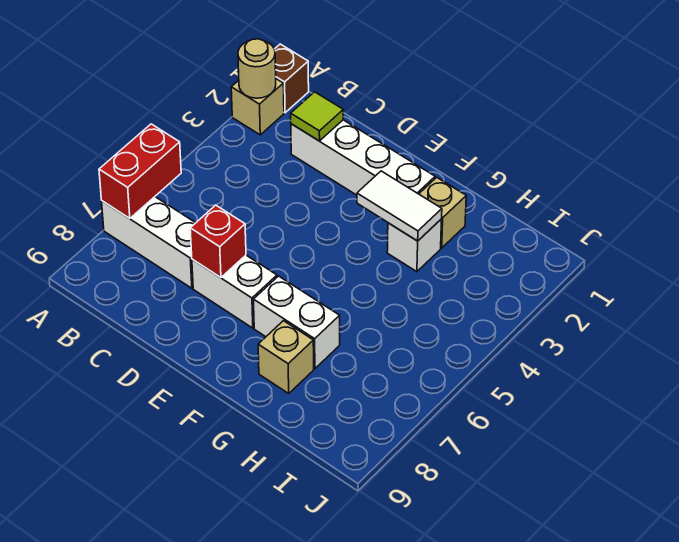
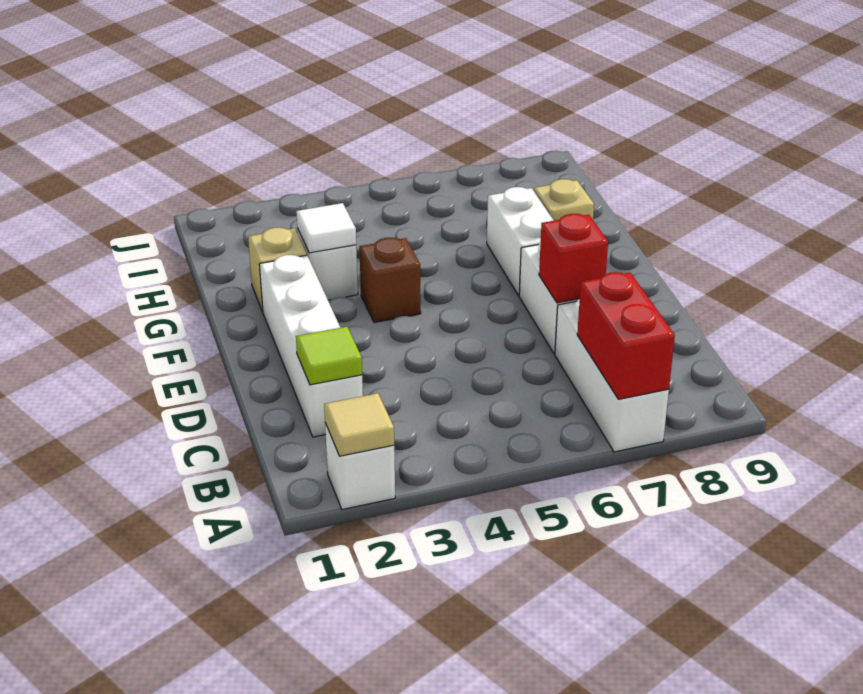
brown 1x1 brick [275,44,309,113] -> brown 1x1 brick moved to [359,237,421,323]
tan 1x1 brick [231,79,284,135] -> white 1x1 brick [325,423,395,509]
tan 1x1 round brick [238,39,276,98] -> tan 1x1 tile [324,393,394,456]
red 1x2 brick [99,124,181,219] -> red 1x2 brick turned to [577,272,675,399]
white 1x2 tile [357,171,442,241] -> white 1x1 tile [296,203,356,253]

